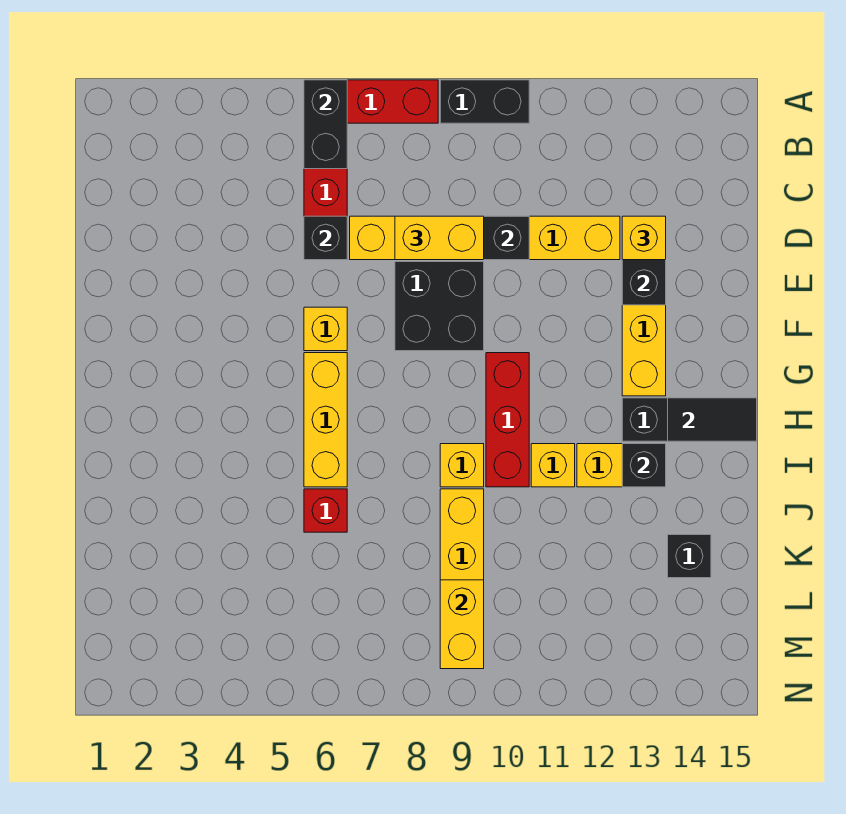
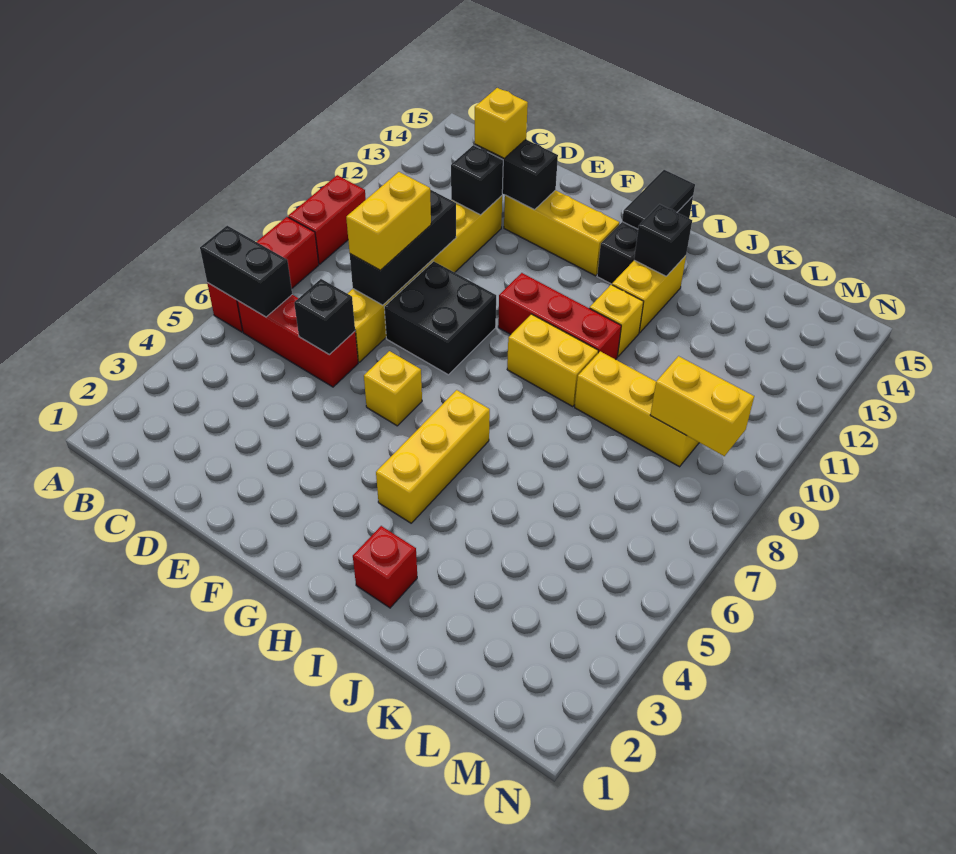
black 1x2 brick [440,80,529,123] -> red 1x2 brick [288,175,366,264]
yellow 1x3 brick [304,353,347,487] -> yellow 1x3 brick turned to [376,390,490,523]
yellow 1x1 brick [440,444,484,487] -> yellow 1x2 brick [507,314,598,407]
red 1x1 brick [304,489,347,532] -> red 1x1 brick moved to [353,526,417,608]
black 1x1 brick [668,535,711,578] -> black 1x1 brick moved to [451,145,503,215]

